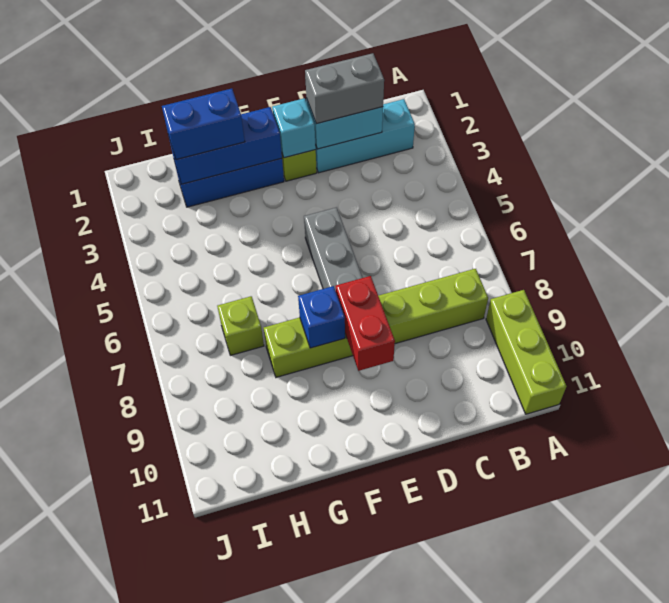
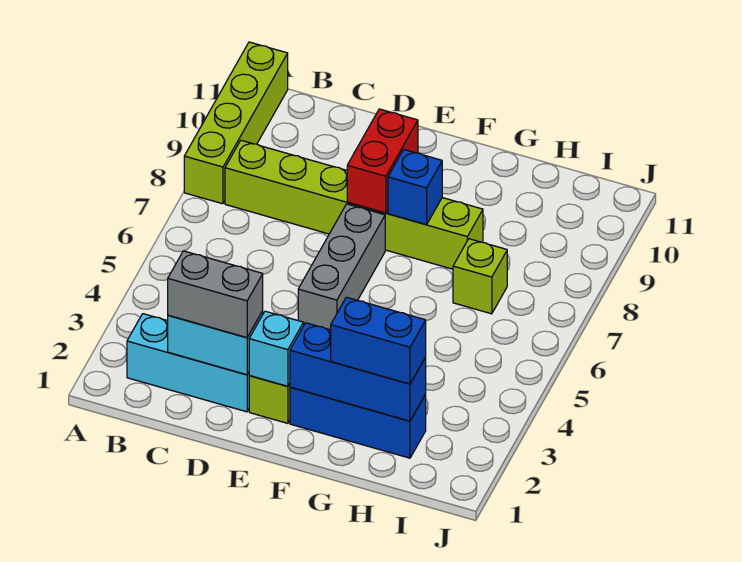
lime 1x3 brick [486,290,566,414] -> lime 1x4 brick [184,42,288,204]

